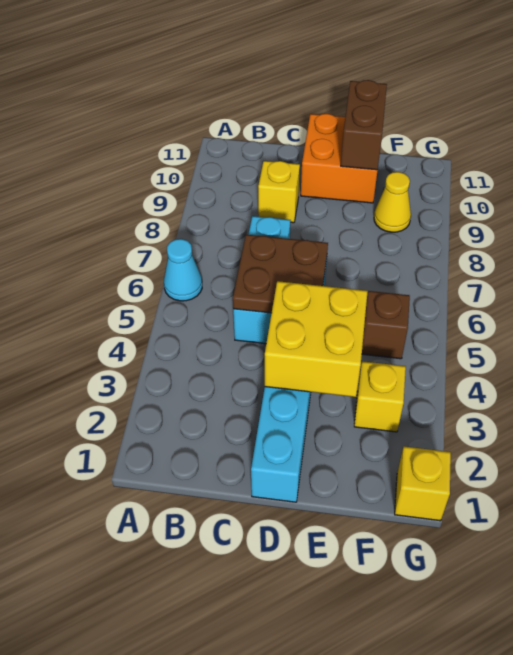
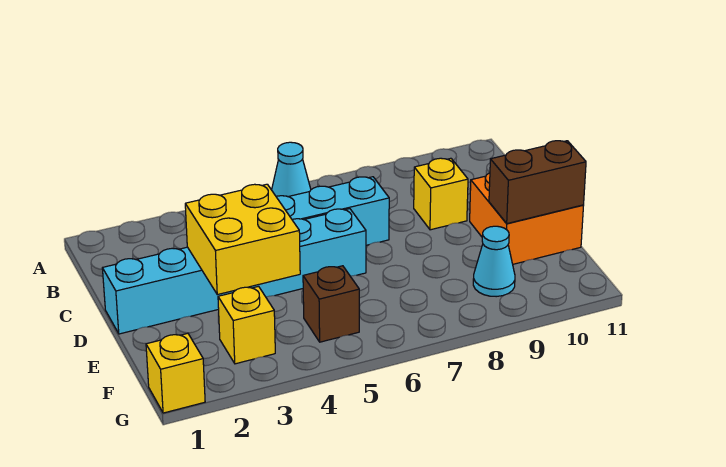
brown 2x2 plate [233,235,328,313] -> none
yellow 1x1 cone [374,172,411,232] -> cyan 1x1 cone [473,226,515,297]

